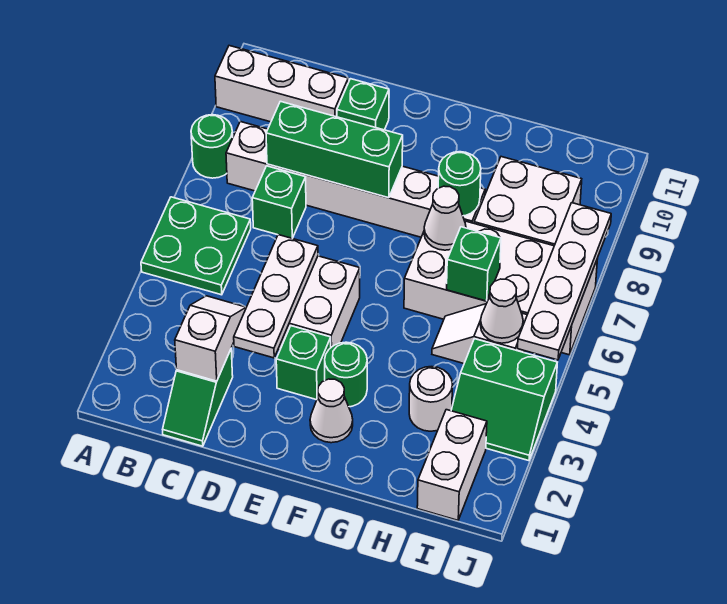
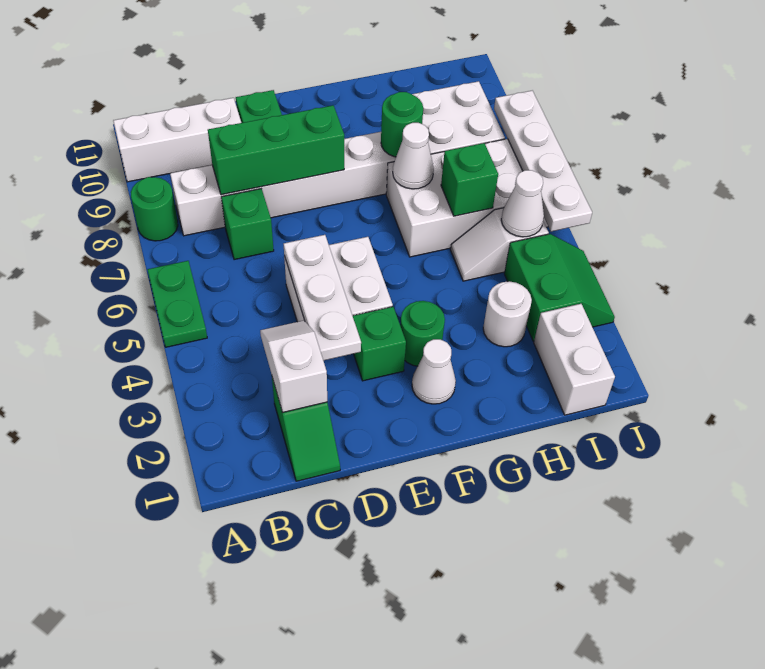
green 2x2 plate [141,197,251,295] -> green 1x2 plate [148,261,207,347]
green 2x2 slope [451,339,557,461] -> green 2x2 slope turned to [504,234,615,341]

